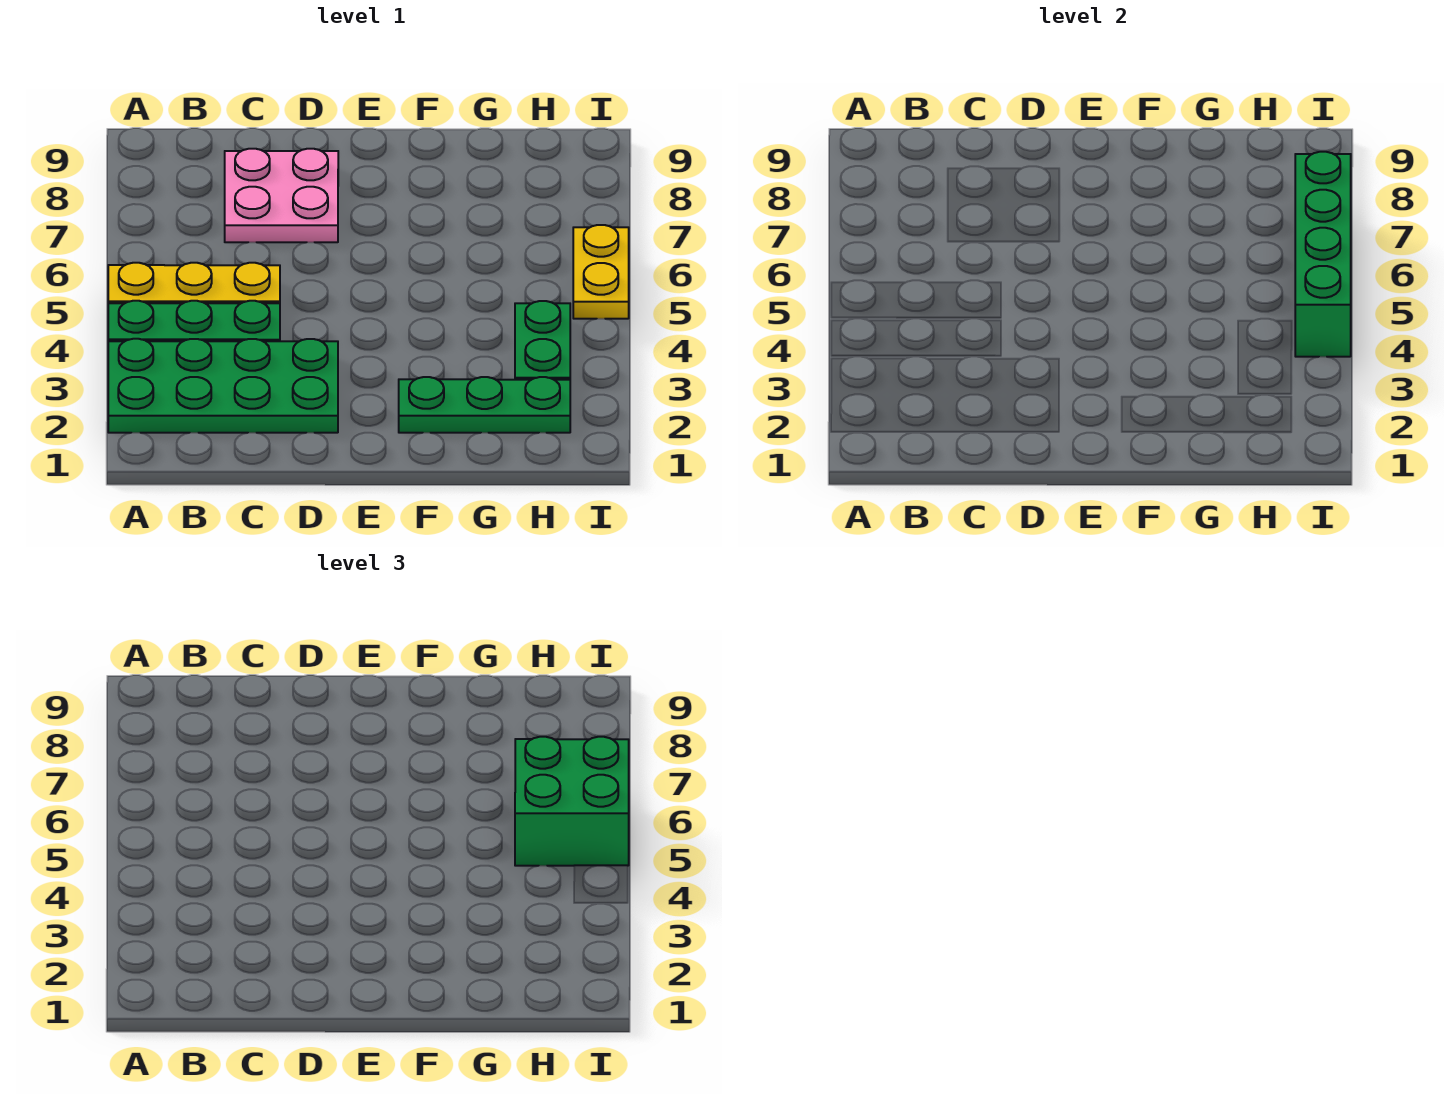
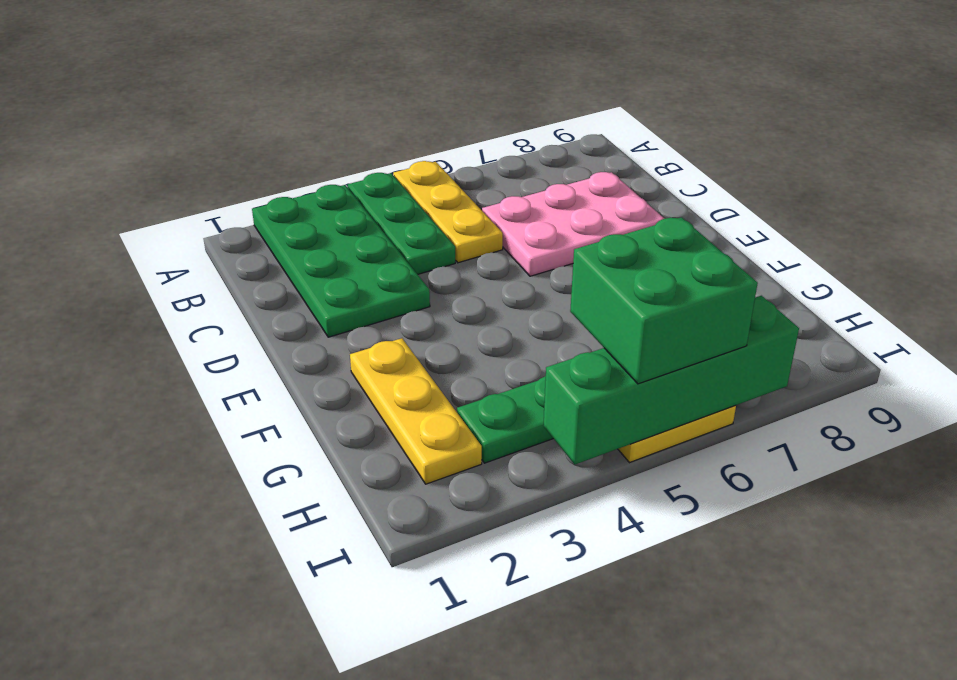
pink 2x2 plate [225,149,338,242] -> pink 2x3 plate [482,172,664,276]
green 1x3 plate [399,377,570,433] -> yellow 1x3 plate [350,338,482,484]

